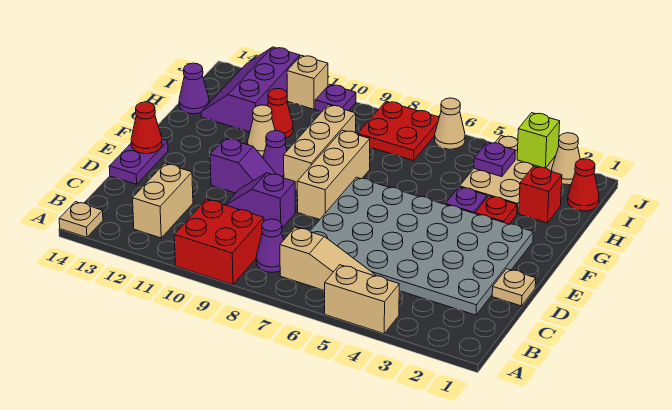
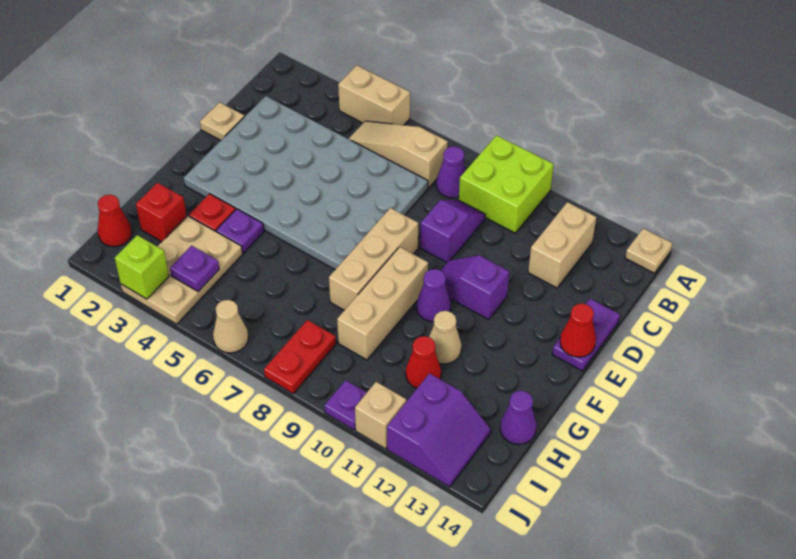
red 2x2 brick [174,199,264,285] -> lime 2x2 brick [459,135,554,233]
purple 1x2 slope [225,173,295,228] -> purple 1x2 slope turned to [420,200,485,262]
purple 2x3 slope [201,47,300,132] -> purple 2x2 slope [387,373,491,487]
red 2x2 plate [358,101,439,160] -> red 1x2 plate [264,320,336,394]
tan 1x1 cone [552,133,580,185] -> none

